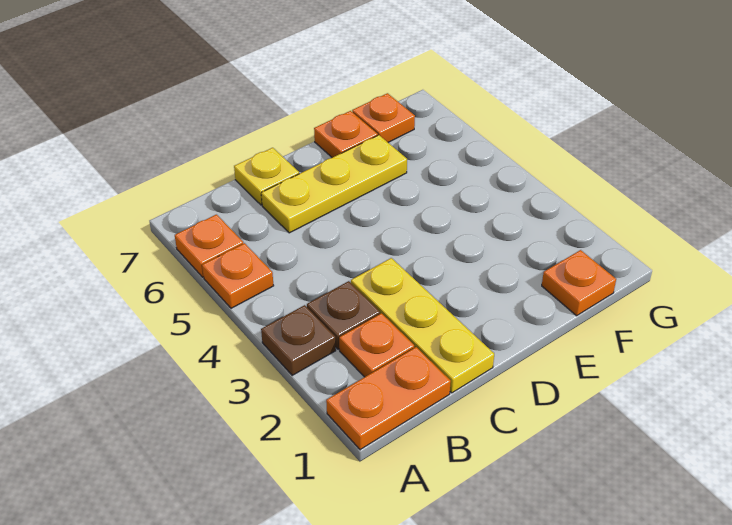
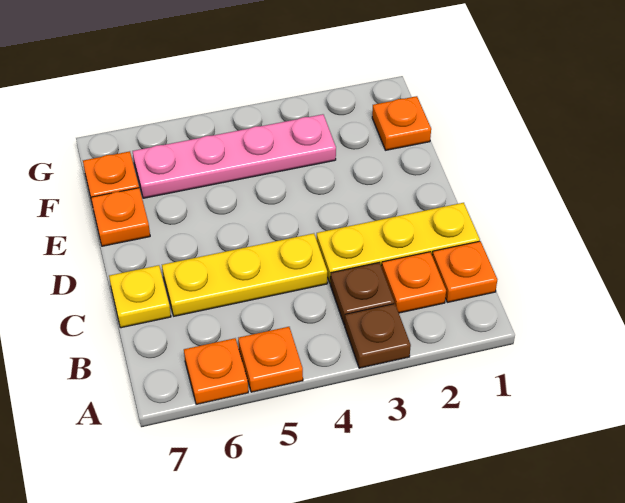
orange 1x2 plate [326,347,451,450] -> orange 1x1 plate [432,241,497,302]
yellow 1x3 plate [261,135,407,233] -> yellow 1x3 plate turned to [162,233,327,316]
none -> pink 1x4 plate [133,114,336,198]

